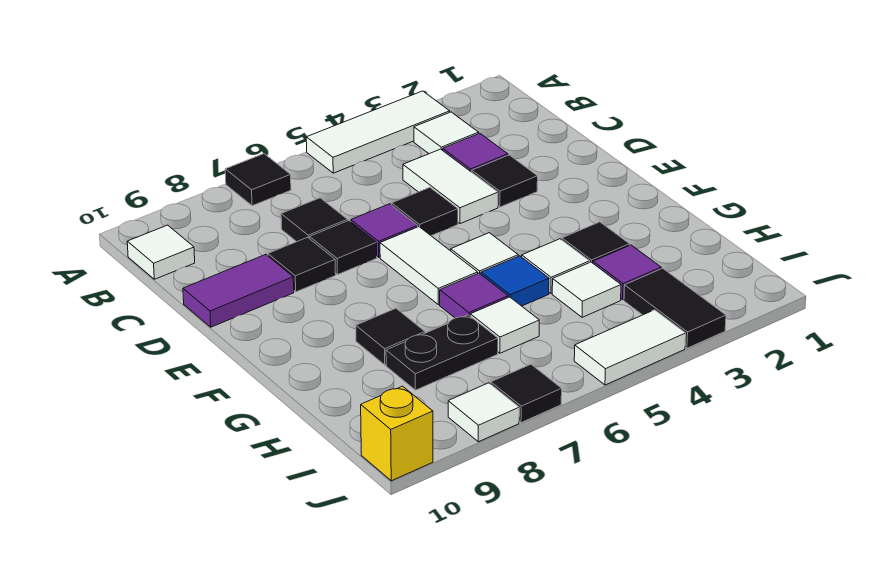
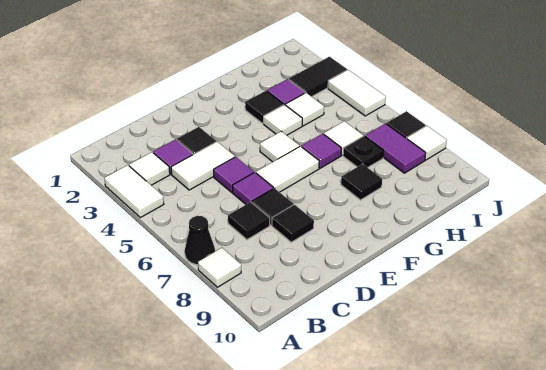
white 1x3 tile [306,91,450,173] -> white 1x2 tile [104,165,164,218]
black 1x1 tile [225,154,291,206] -> black 1x1 cone [185,216,215,265]
white 1x1 tile [127,225,195,279] -> white 1x1 tile moved to [198,248,241,287]
black 1x1 tile [392,187,458,236] -> purple 1x1 tile [214,157,254,192]
purple 1x2 tile [183,254,294,327] -> purple 1x2 tile moved to [365,123,426,173]
blue 1x1 tile [481,256,549,306] -> none
black 1x2 plate [386,315,498,390] -> black 1x1 plate [343,136,383,168]
yellow 1x1 brick [361,386,433,481] -> none

